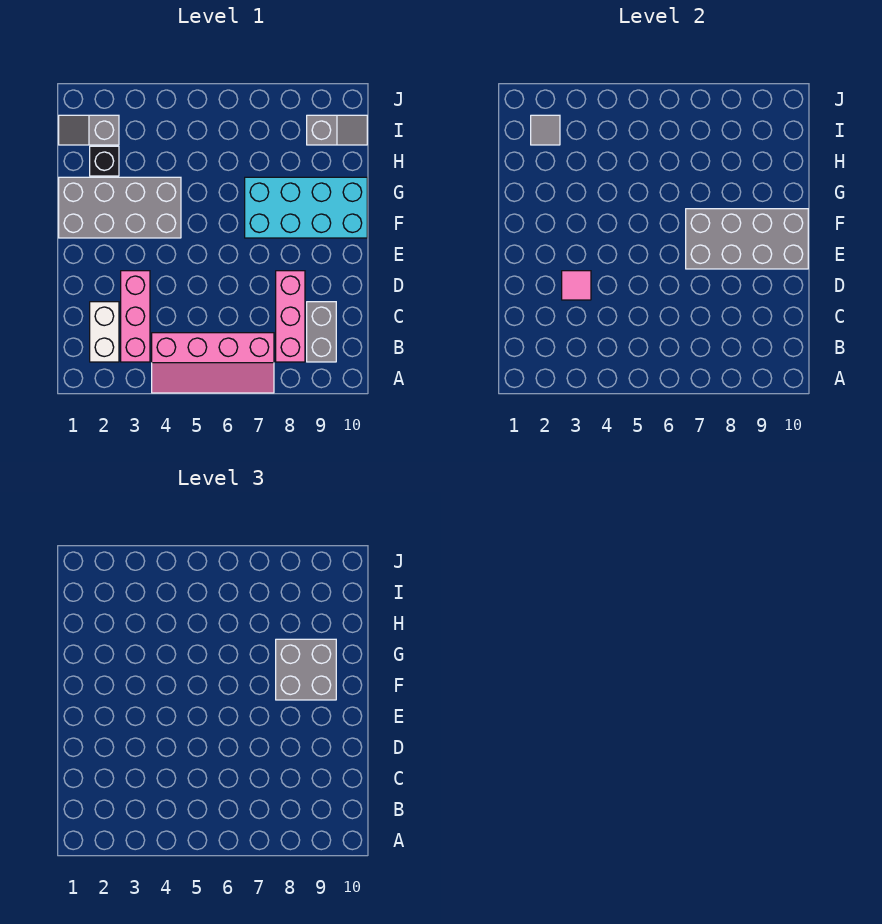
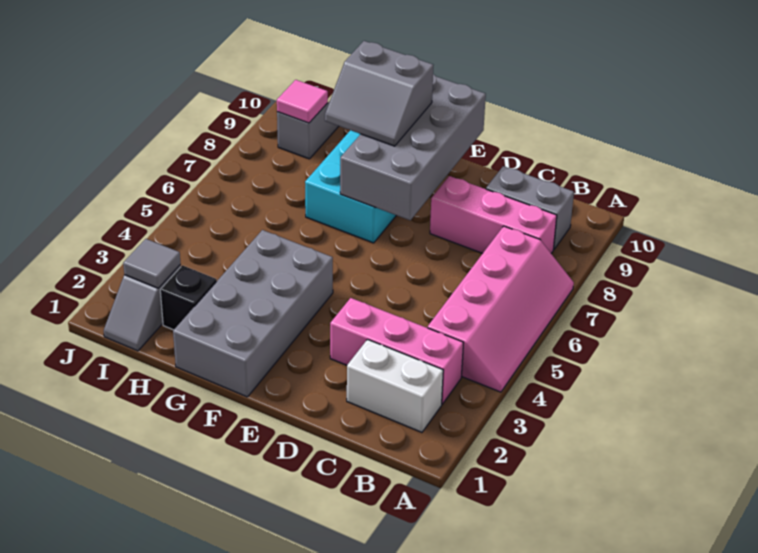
pink 1x1 tile [562,271,591,300] -> pink 1x1 tile moved to [277,80,328,123]
grey 2x2 brick [276,639,336,700] -> grey 2x2 slope [325,41,433,146]

